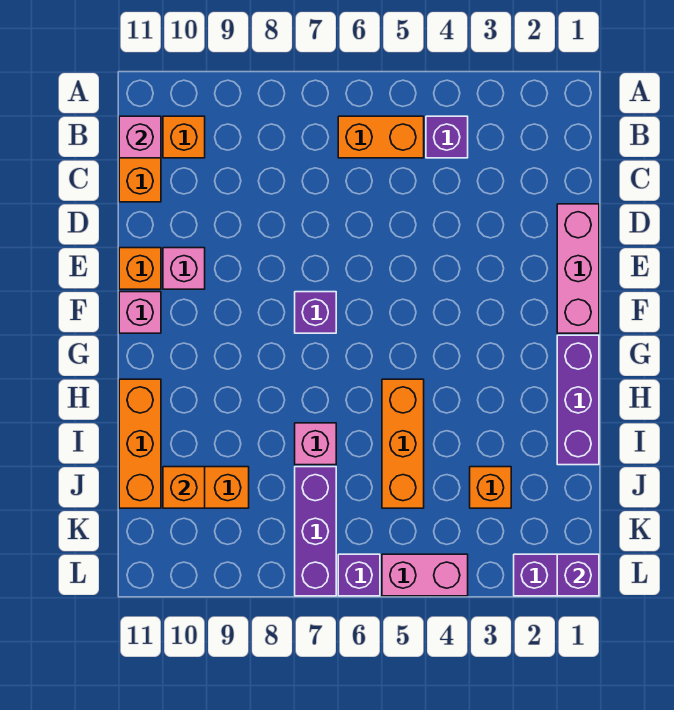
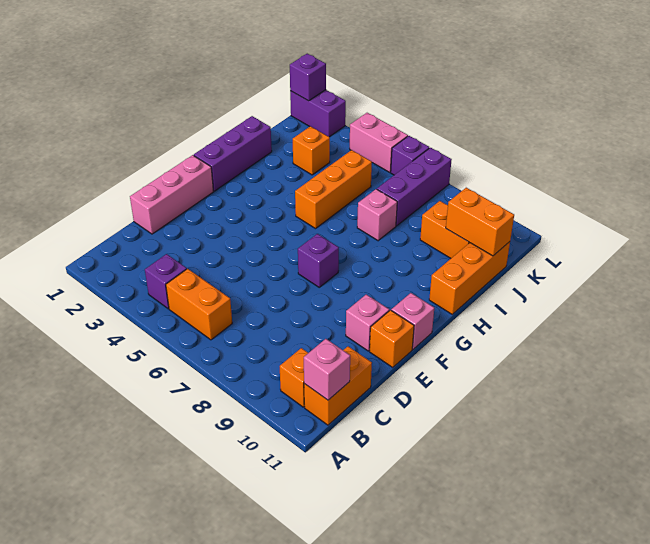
orange 1x1 brick [163,467,205,508] -> orange 1x2 brick [446,188,514,256]

